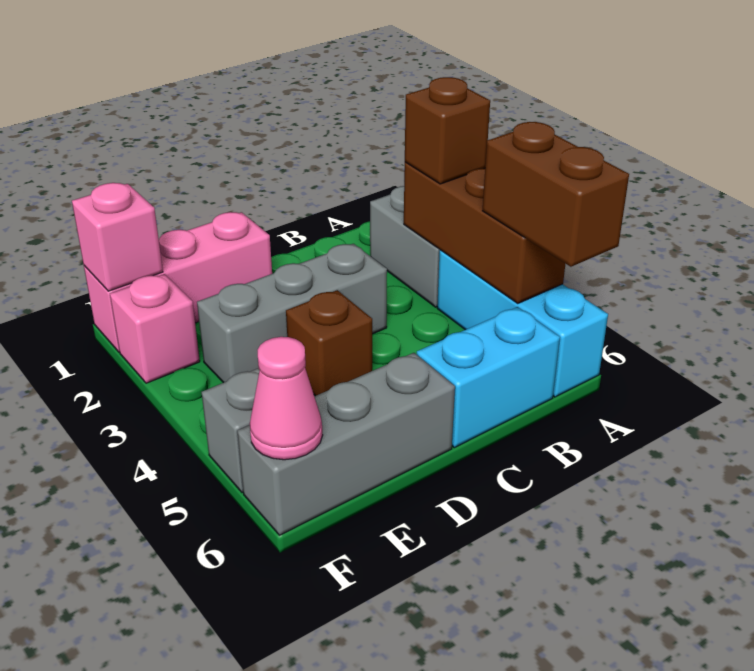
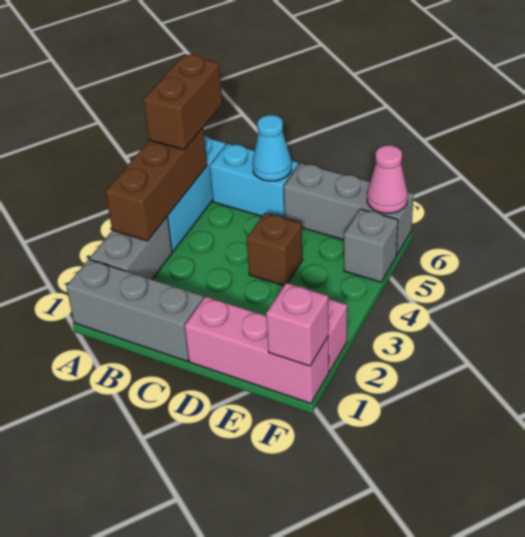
brown 1x1 brick [405,77,490,184] -> none
grey 1x3 brick [197,244,387,383] -> grey 1x3 brick moved to [66,259,203,361]
none -> cyan 1x1 cone [253,115,292,181]

